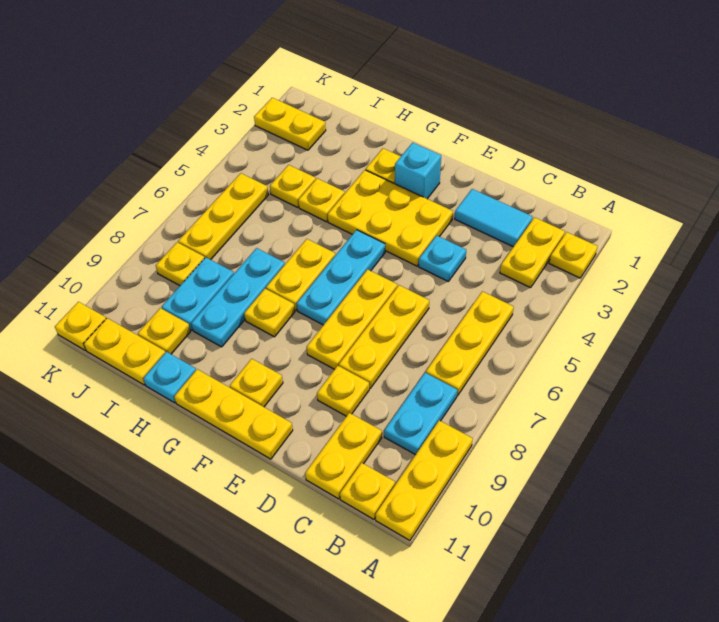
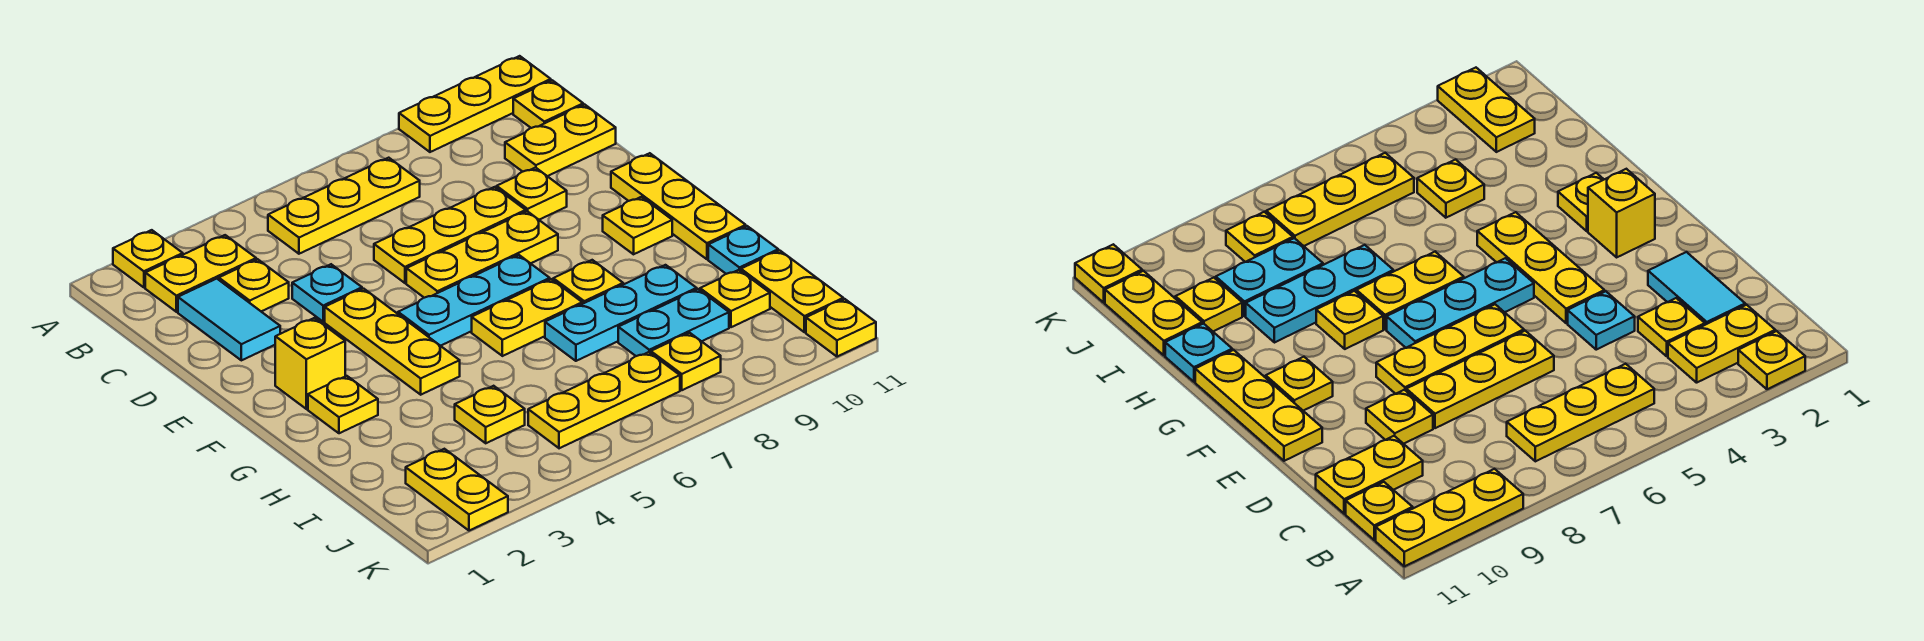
cyan 1x2 plate [384,373,457,455] -> none
yellow 2x3 plate [328,170,453,266] -> yellow 1x3 plate [325,289,460,395]
cyan 1x1 brick [395,142,441,199] -> yellow 1x1 brick [275,318,345,409]
yellow 1x1 plate [298,178,345,222] -> yellow 1x1 plate moved to [219,259,289,311]

